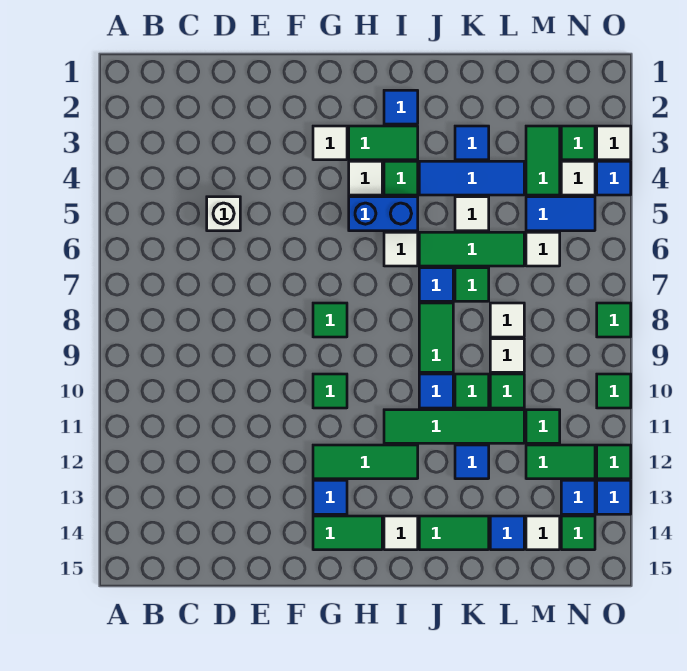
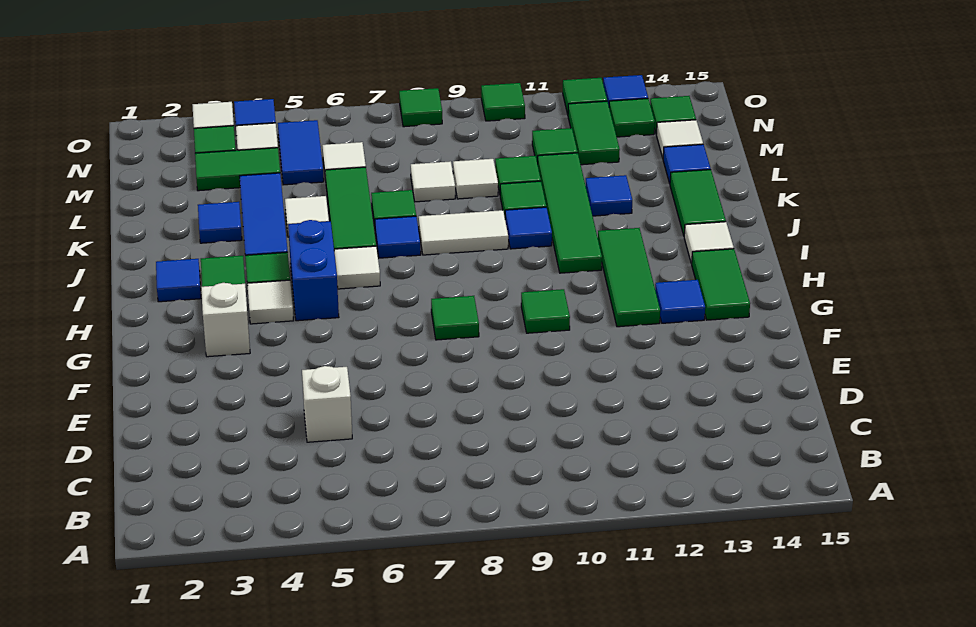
white 1x1 tile [313,126,347,160] -> white 1x1 brick [201,283,250,357]
green 1x2 tile [419,303,453,372] -> white 1x2 tile [419,210,508,255]
blue 1x1 tile [561,480,595,514] -> green 1x1 tile [609,99,655,137]

